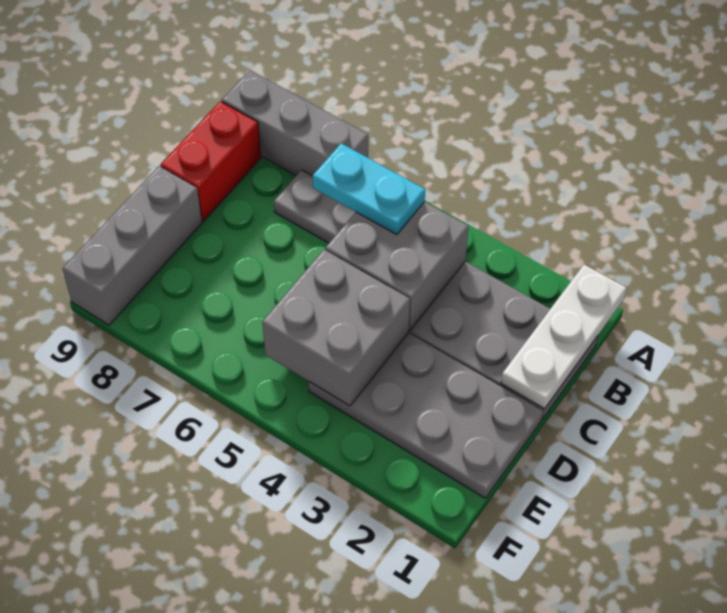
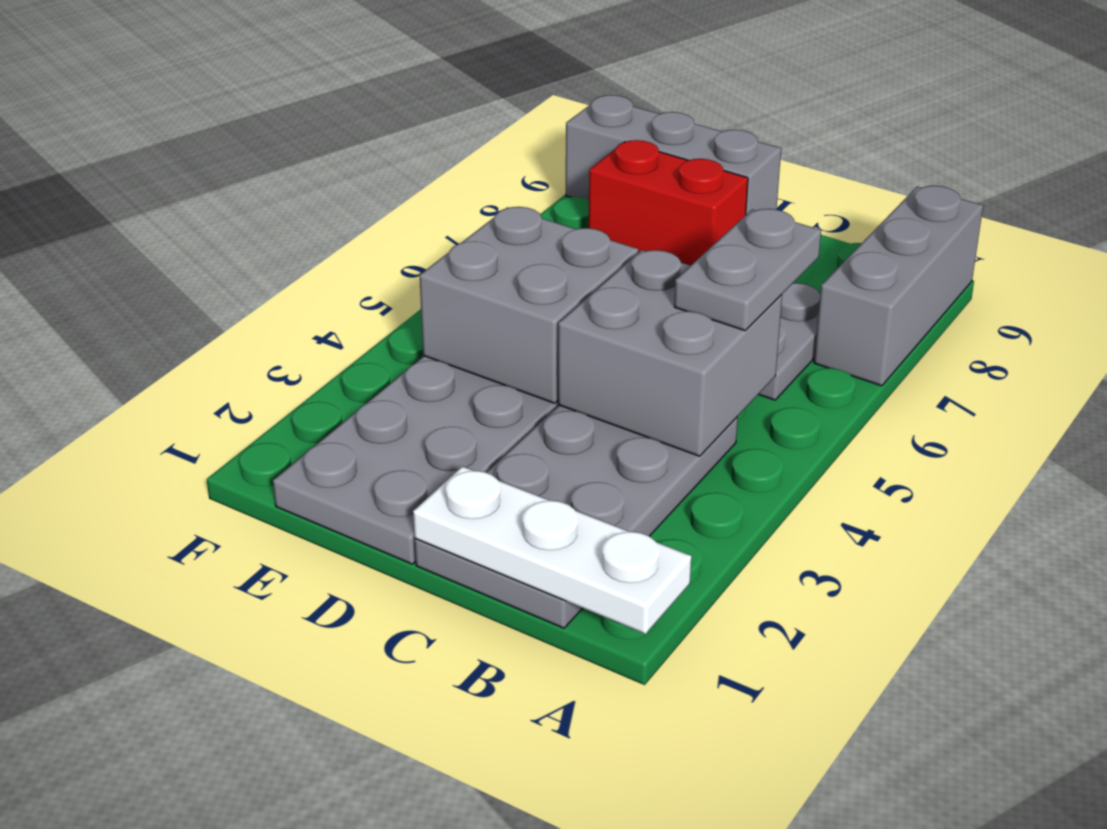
cyan 1x2 plate [312,143,425,235] -> grey 1x2 plate [674,209,821,331]
red 1x2 brick [161,101,261,221] -> red 1x2 brick moved to [589,140,748,266]

